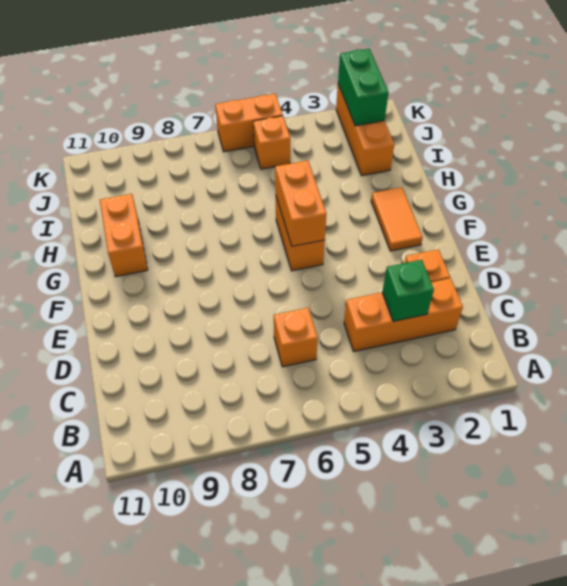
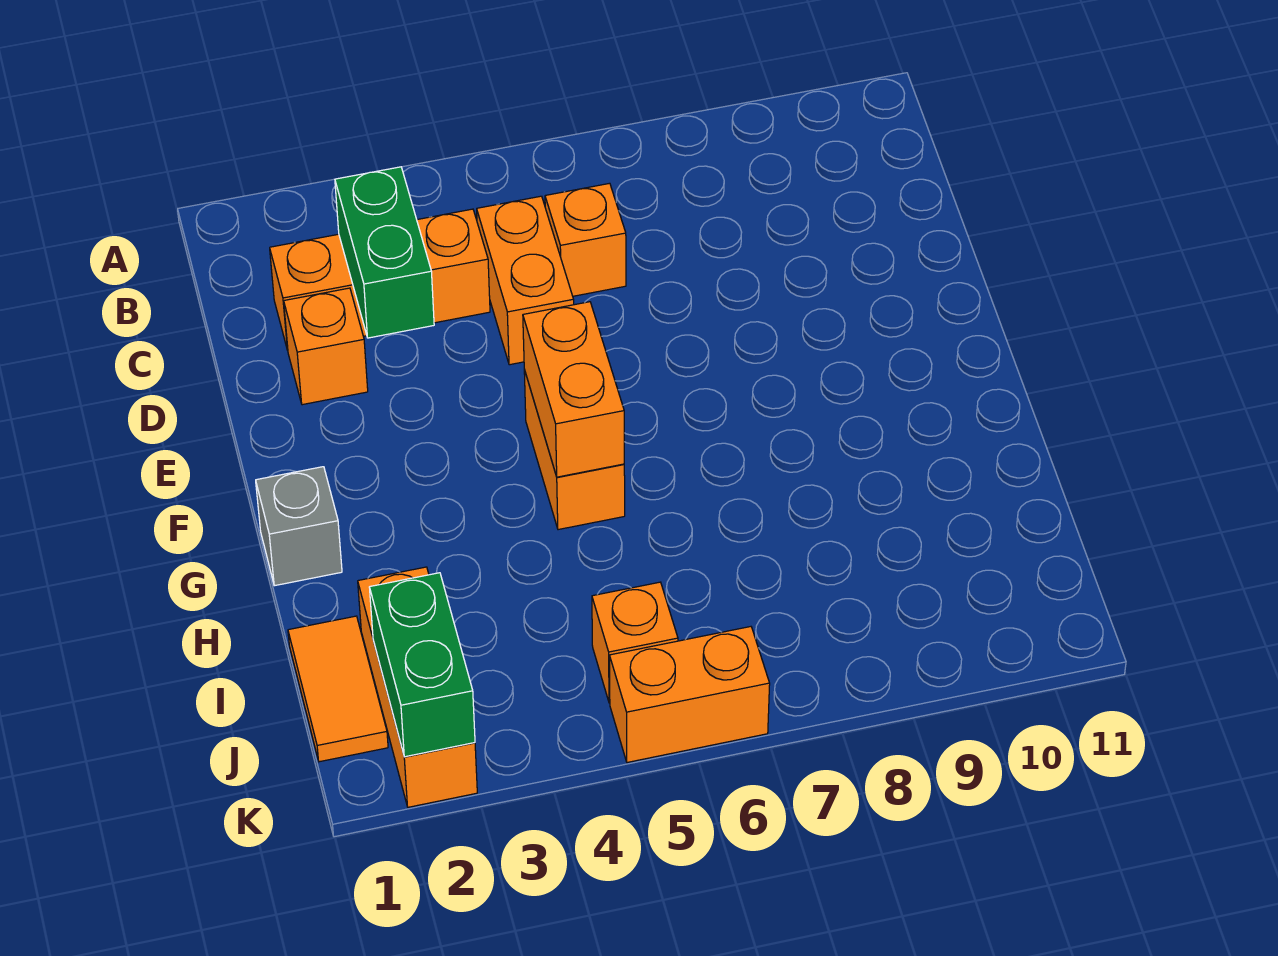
green 1x1 brick [382,260,434,322] -> green 1x2 brick [335,167,434,338]
orange 1x2 tile [371,187,423,251] -> orange 1x2 tile moved to [288,616,388,762]
none -> grey 1x1 brick [256,467,342,586]
orange 1x2 brick [100,194,148,277] -> orange 1x2 brick moved to [477,196,574,365]

